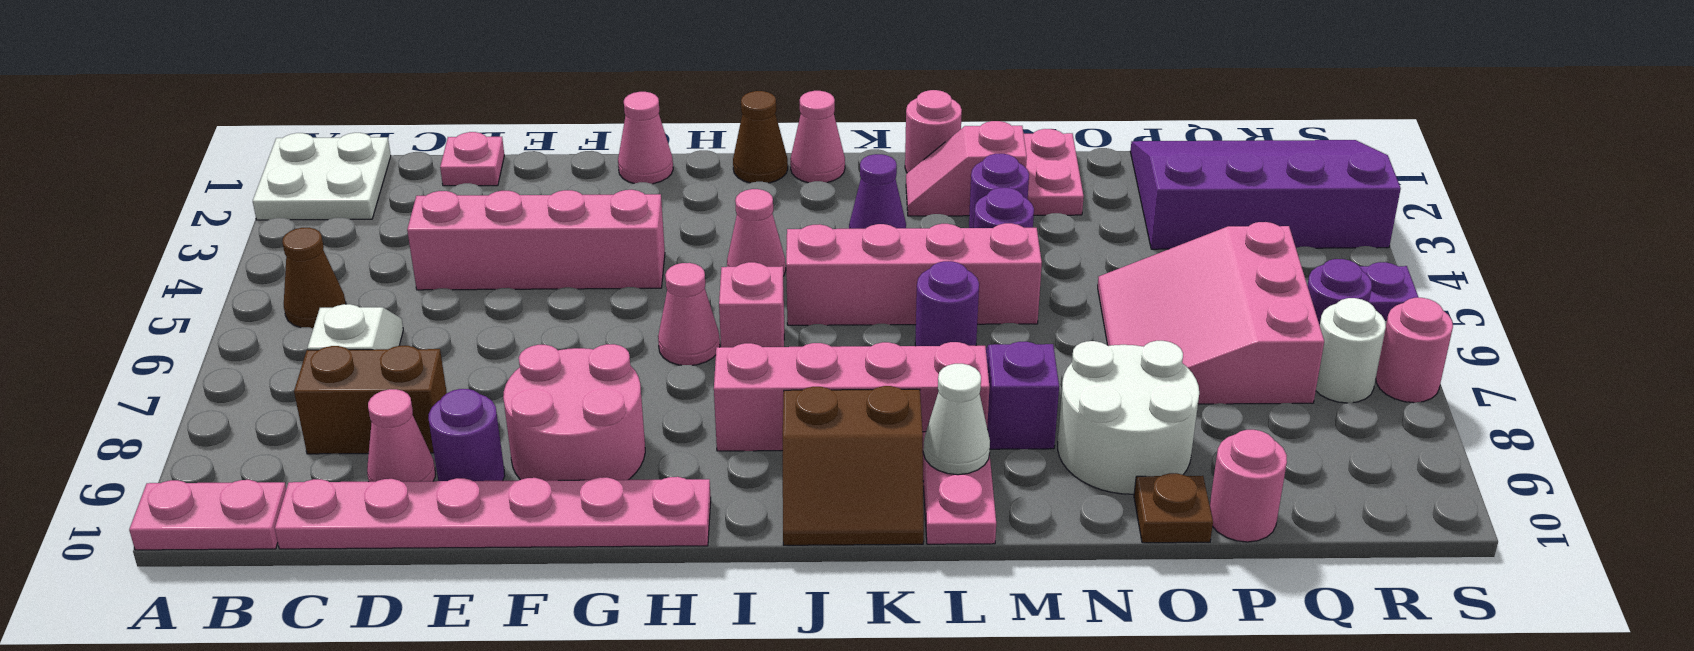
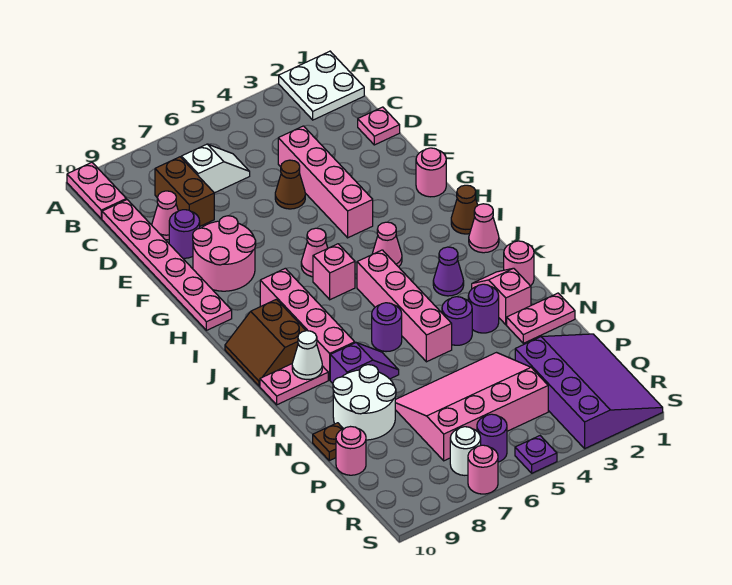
brown 1x1 cone [282,228,346,328] -> brown 1x1 cone moved to [275,160,305,209]
pink 1x1 cone [618,92,673,184] -> pink 1x1 round brick [416,148,446,197]
pink 3x3 slope [1098,222,1324,404] -> pink 3x4 slope [395,353,548,461]

